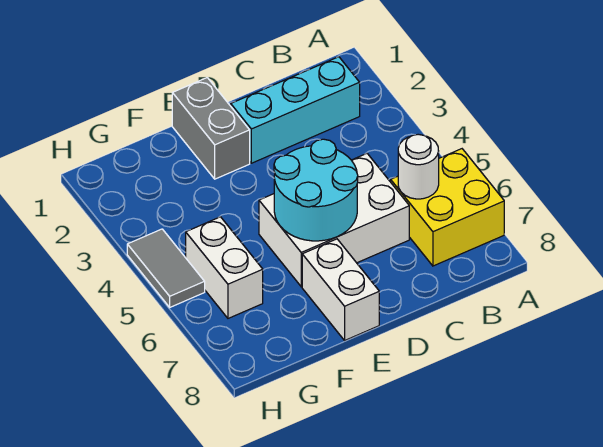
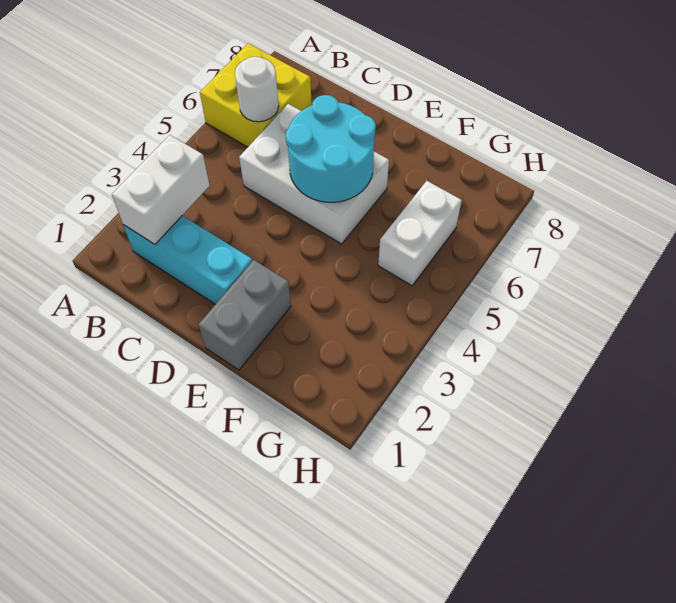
white 1x2 brick [302,239,379,340] -> white 1x2 brick moved to [112,135,210,244]
grey 1x2 tile [127,229,205,307] -> none

